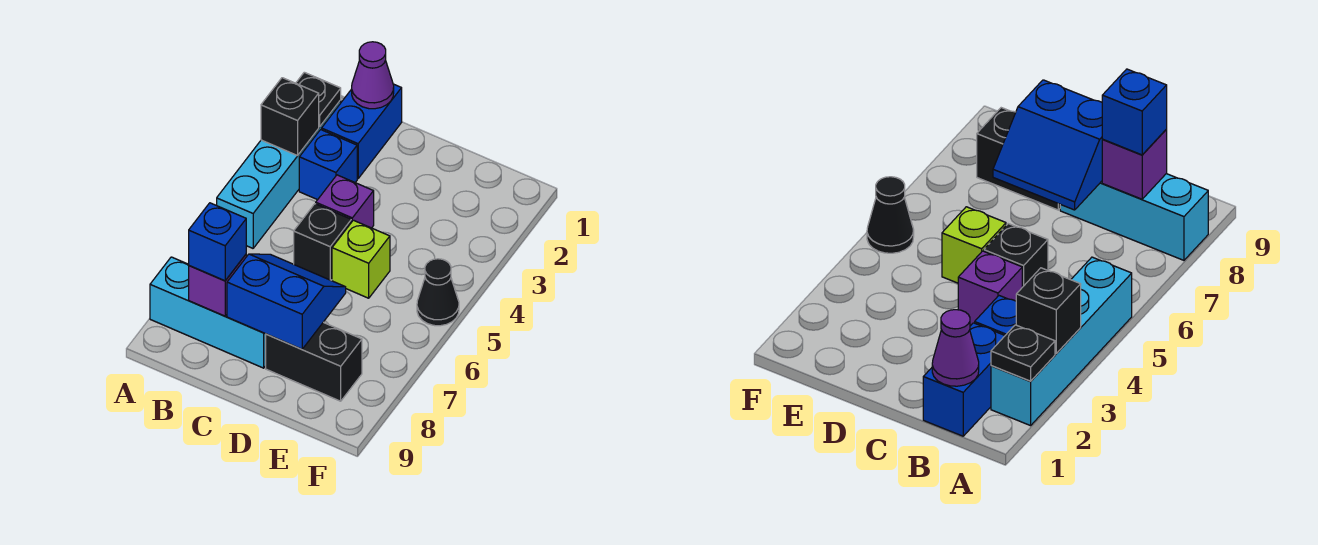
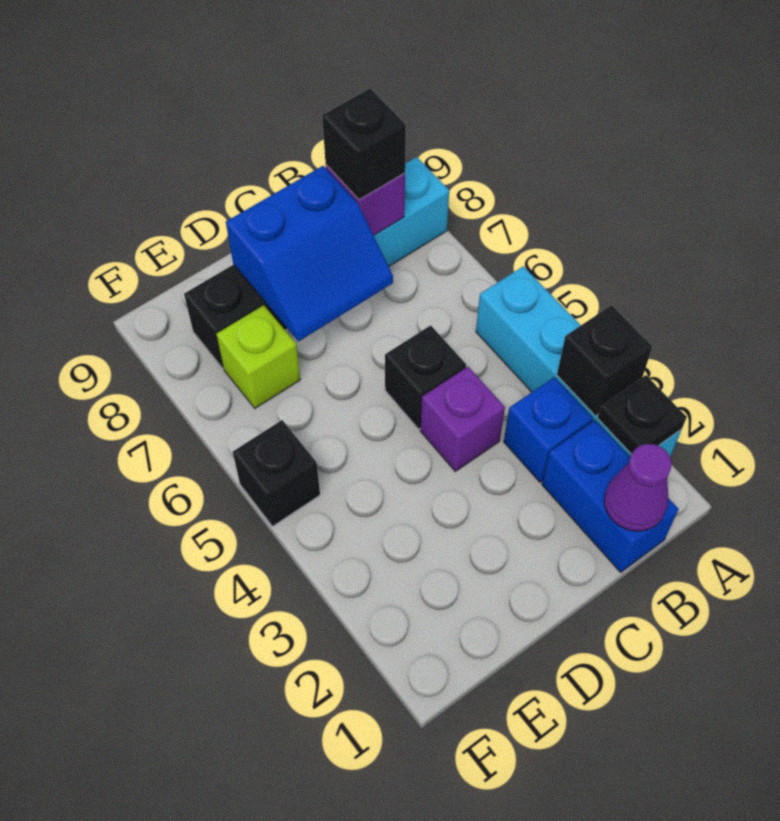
blue 1x1 brick [189,203,246,281] -> black 1x1 brick [322,88,406,200]
lime 1x1 brick [332,220,390,298] -> lime 1x1 brick moved to [216,305,300,408]
black 1x1 cone [417,259,459,326] -> black 1x1 brick [233,420,320,526]

